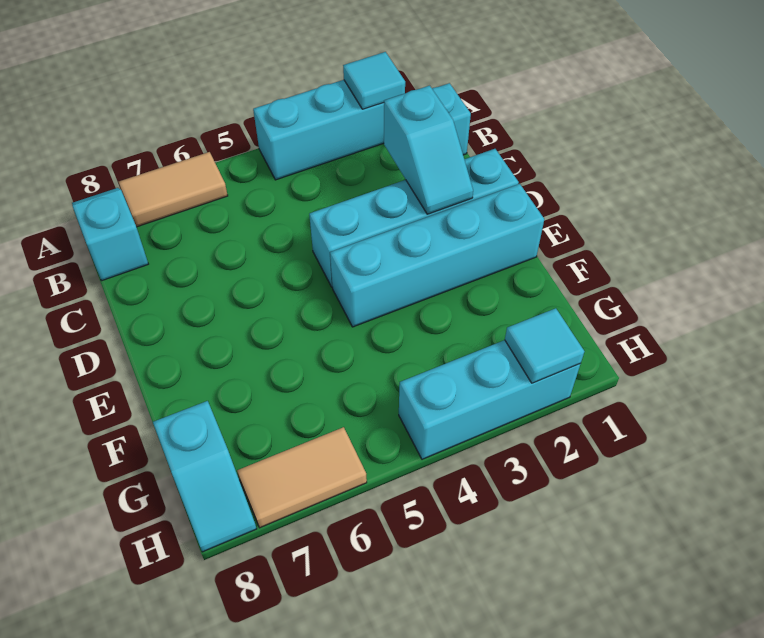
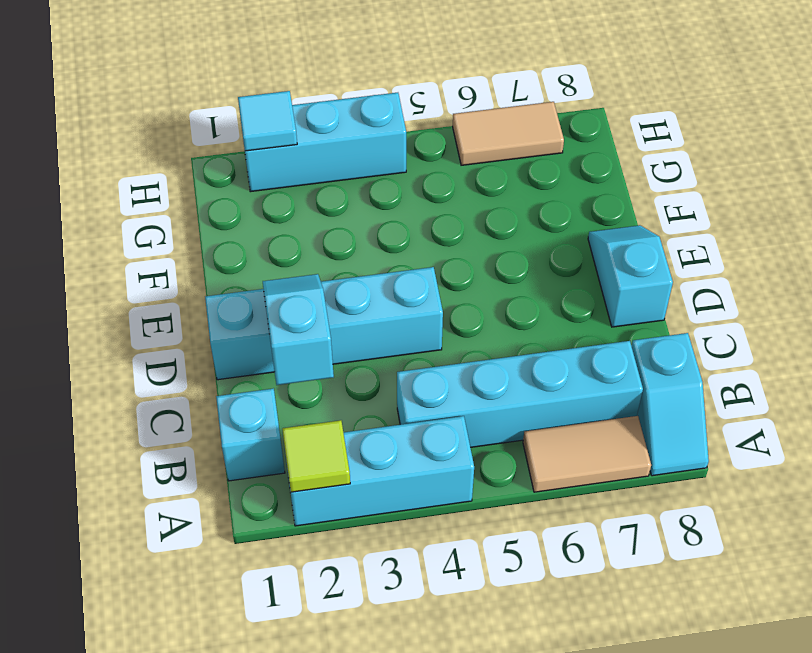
cyan 1x1 tile [343,52,405,109] -> lime 1x1 tile [282,420,350,492]
cyan 1x4 brick [330,184,544,327] -> cyan 1x4 brick moved to [397,341,643,447]
cyan 1x2 slope [153,401,257,552] -> cyan 1x2 slope moved to [588,225,673,327]

